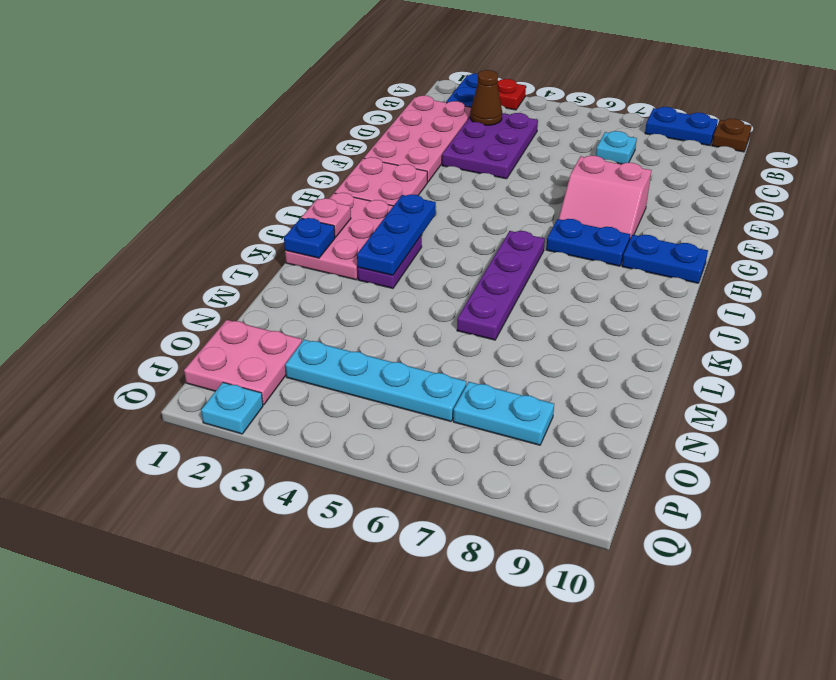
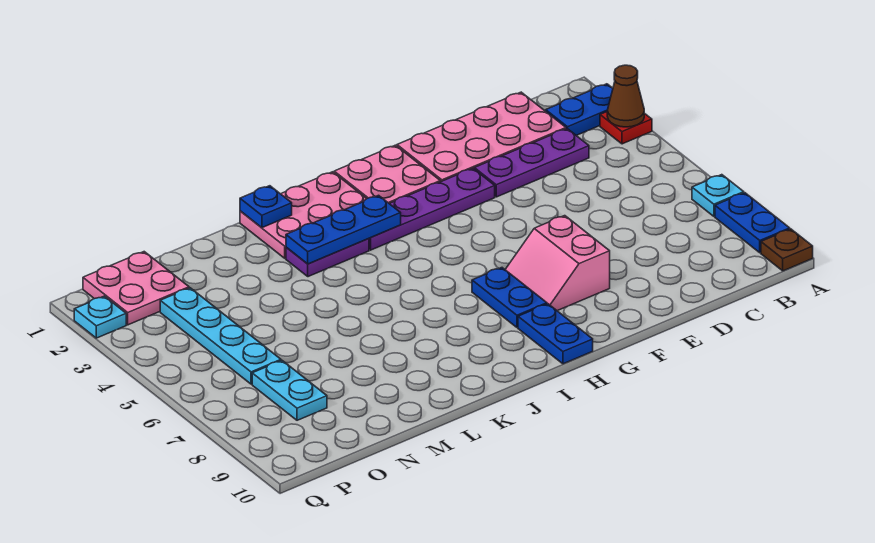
purple 2x3 plate [442,113,538,179] -> purple 1x3 plate [474,129,589,197]
brown 1x1 cone [470,70,502,125] -> brown 1x1 cone moved to [607,65,644,127]
cyan 1x1 plate [596,131,637,164] -> cyan 1x1 plate moved to [692,175,744,216]
purple 1x4 plate [457,231,545,340] -> purple 1x4 plate moved to [369,168,495,250]
pink 1x1 plate [301,198,351,237] -> none

